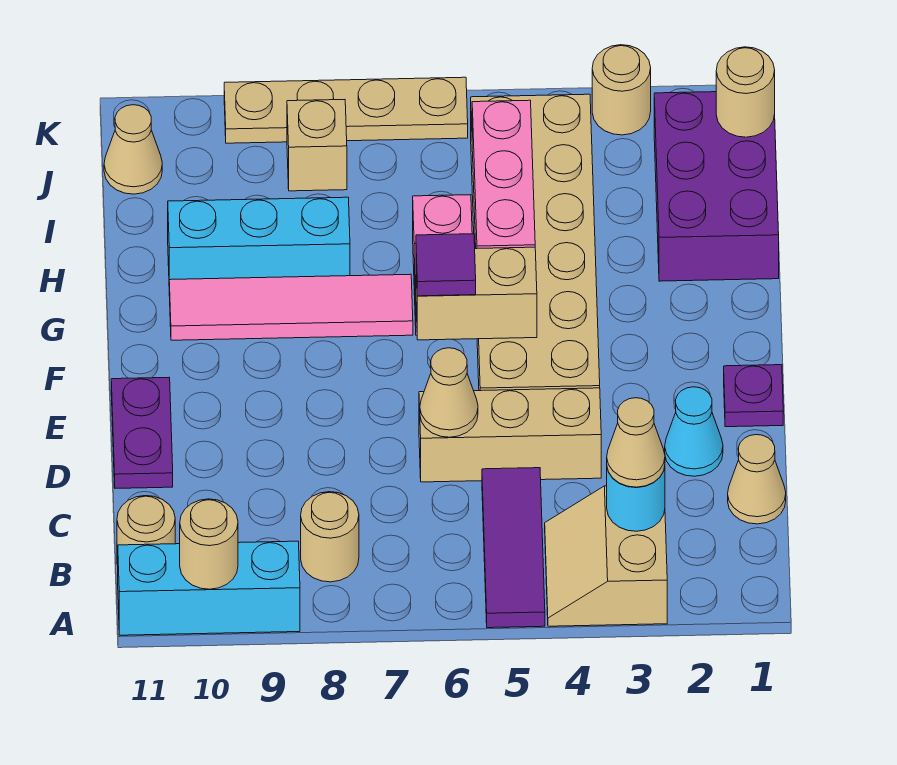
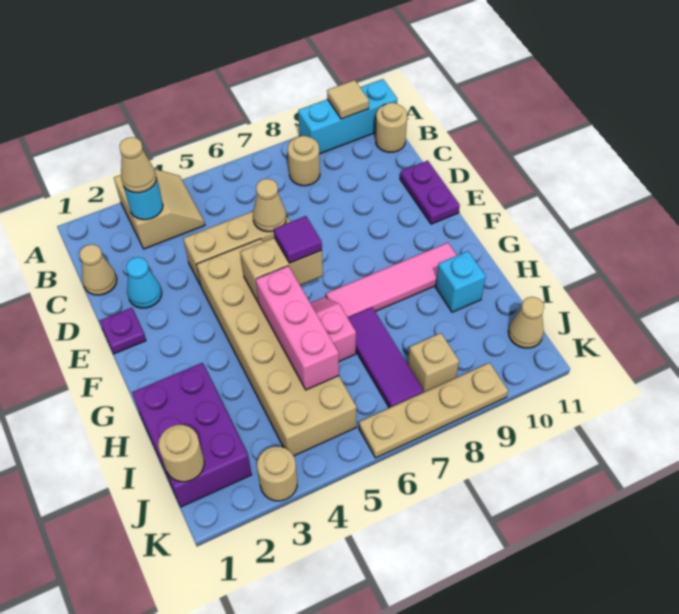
purple 1x3 tile [482,468,545,628] -> purple 1x3 tile moved to [348,307,424,408]
tan 1x1 round brick [180,499,238,589] -> tan 1x1 tile [327,80,369,119]
cyan 1x3 brick [168,197,350,280] -> cyan 1x1 brick [435,251,486,312]

